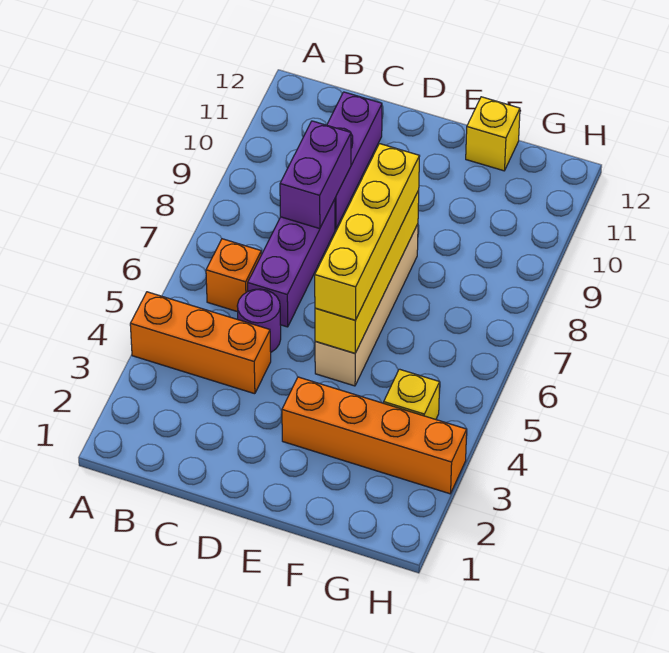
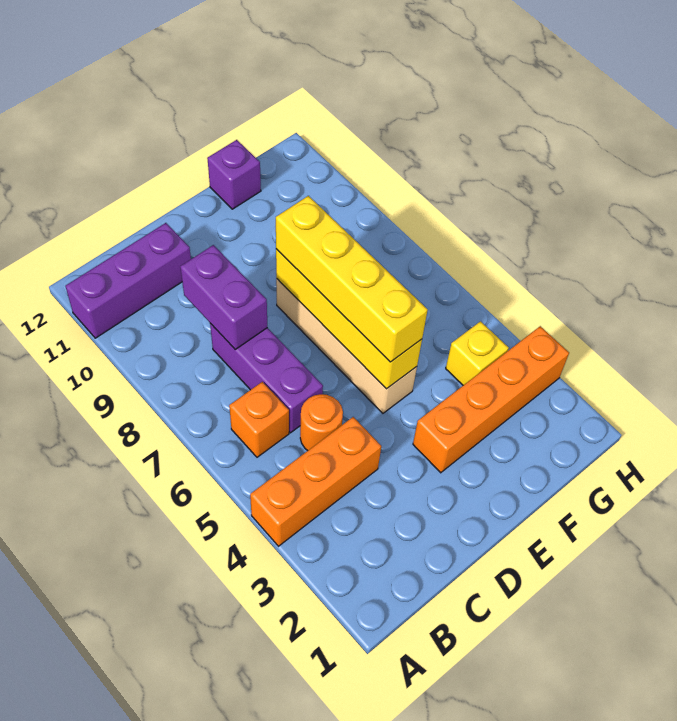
purple 1x1 round brick [237,289,281,352] -> orange 1x1 round brick [300,394,343,451]
purple 1x3 brick [327,92,382,229] -> purple 1x3 brick turned to [65,223,191,338]
yellow 1x1 brick [466,97,520,171] -> purple 1x1 brick [207,140,261,209]

